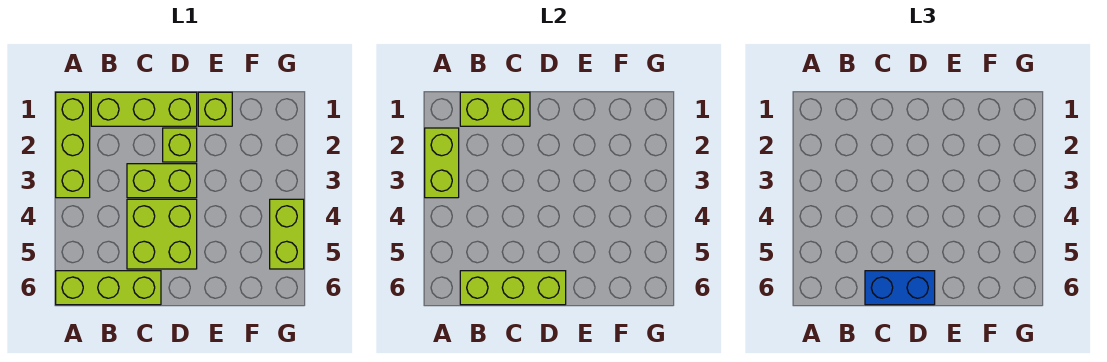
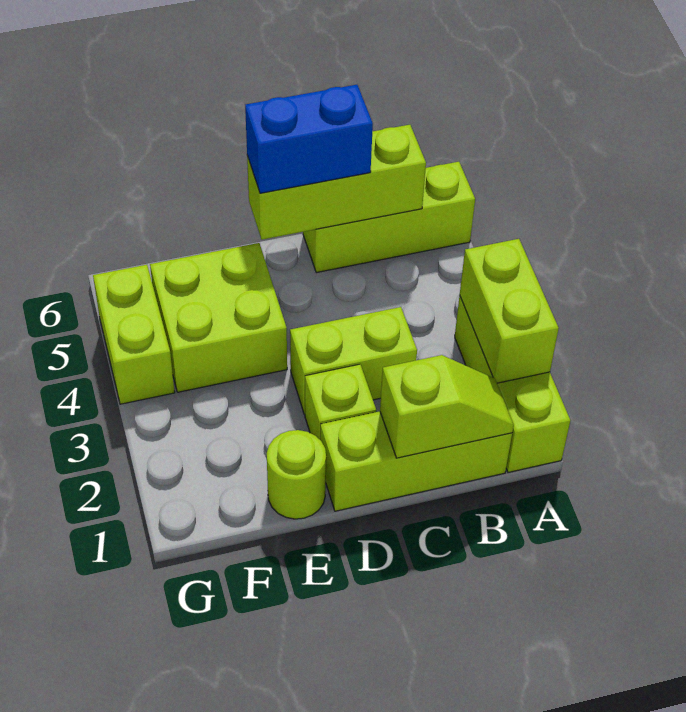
lime 1x2 brick [460,92,530,126] -> lime 1x2 slope [380,355,514,458]
lime 2x2 brick [127,199,197,269] -> lime 2x2 brick moved to [150,243,287,392]
lime 1x1 brick [198,92,232,126] -> lime 1x1 round brick [267,430,326,519]

